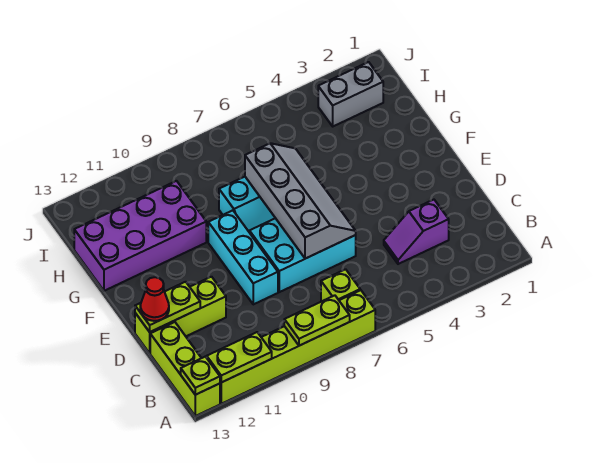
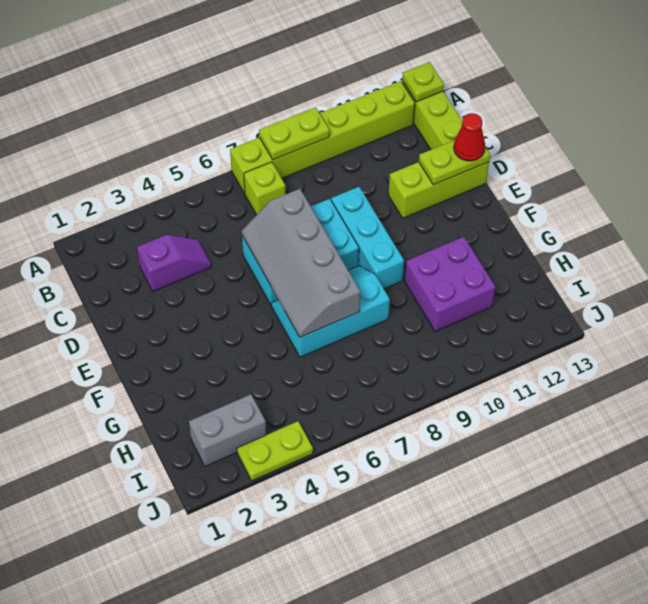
lime 1x2 plate [207,332,272,382] -> lime 1x2 plate moved to [237,421,313,481]
purple 2x4 brick [74,181,206,291] -> purple 2x2 brick [405,237,495,332]

